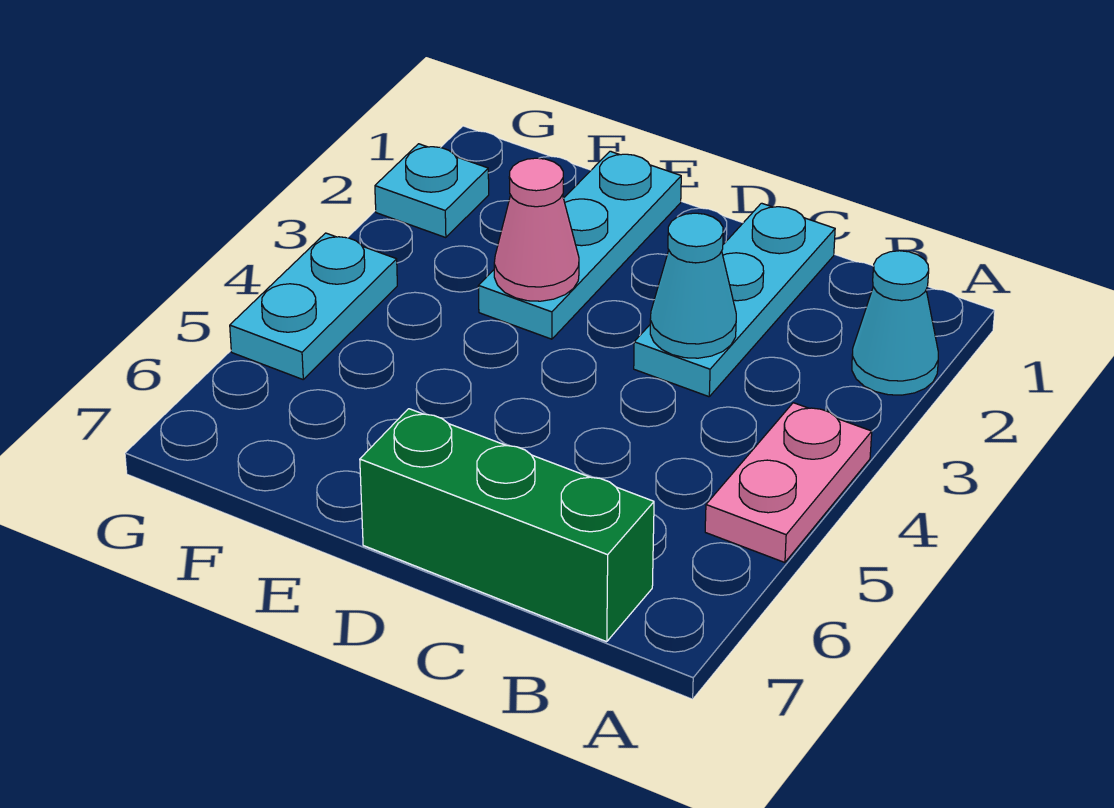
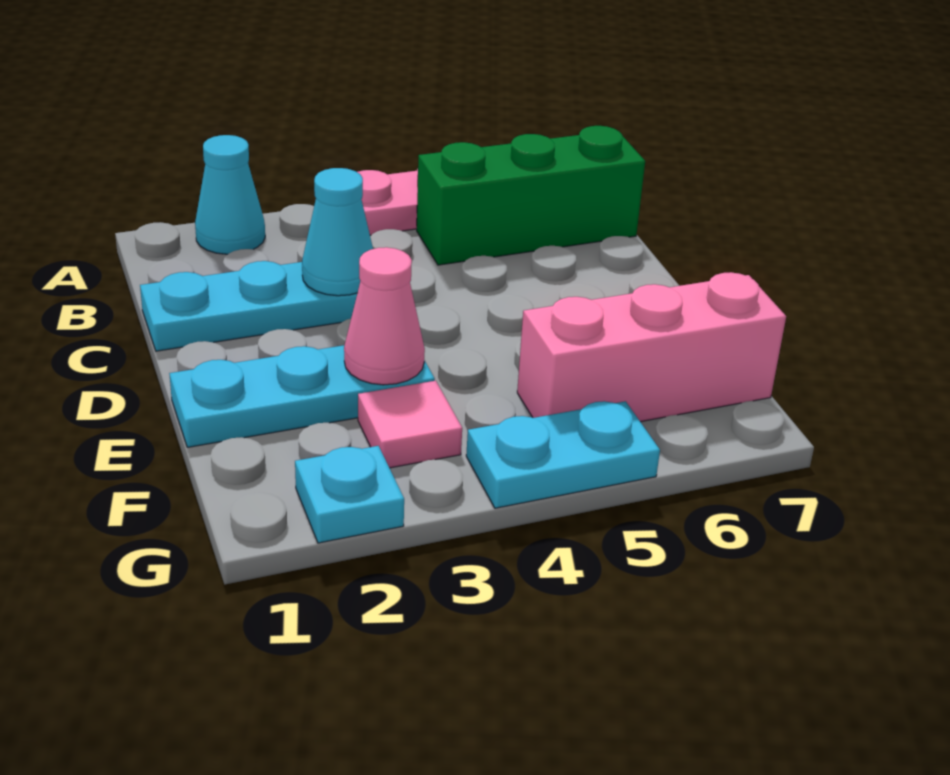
green 1x3 brick [360,409,654,642] -> green 1x3 brick turned to [417,126,645,265]
none -> pink 1x1 tile [358,381,462,468]
none -> pink 1x3 brick [517,272,786,422]

